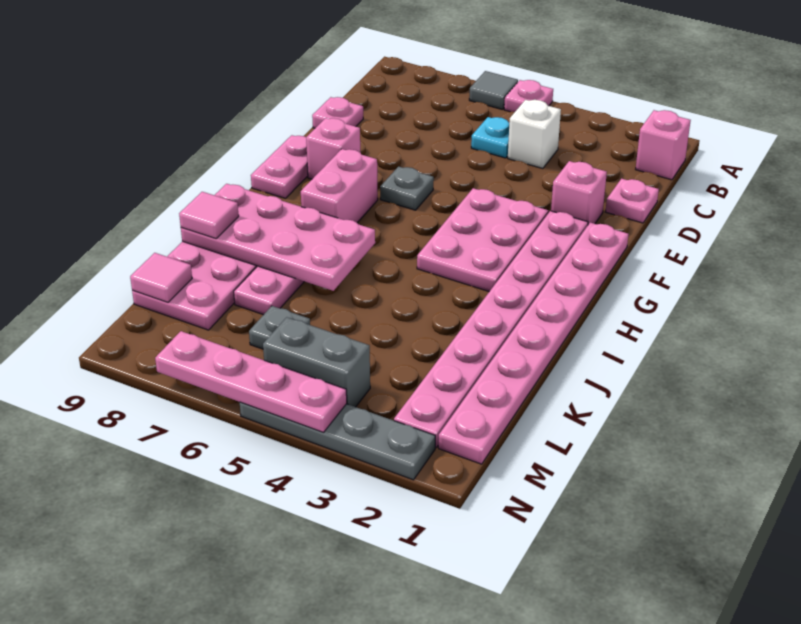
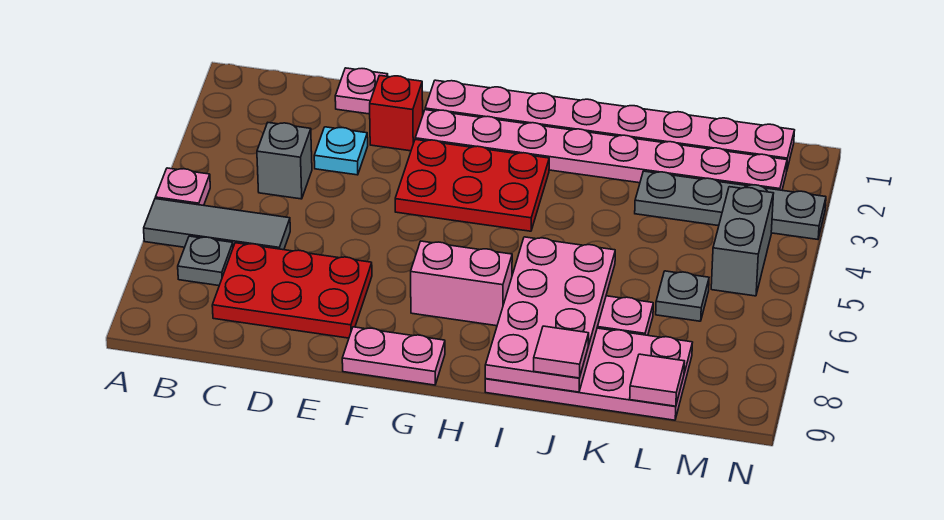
grey 1x1 tile [469,71,518,110] -> grey 1x3 tile [144,199,290,250]
pink 1x1 brick [636,110,691,180] -> none
white 1x1 brick [508,100,561,169] -> grey 1x1 brick [257,123,312,199]
cyan 1x1 plate [471,117,509,158] -> cyan 1x1 plate moved to [314,127,368,175]
none -> red 2x3 plate [212,243,372,338]
pink 1x1 plate [312,97,363,128] -> none
pink 1x1 brick [551,161,607,225] -> red 1x1 brick [370,75,423,151]
pink 2x3 plate [417,188,548,292] -> red 2x3 plate [395,139,549,231]
grey 1x1 plate [380,167,434,210] -> grey 1x1 plate moved to [178,236,233,286]
pink 1x1 brick [306,118,360,179] -> none
grey 1x4 plate [240,402,435,480] -> grey 1x4 plate turned to [635,171,826,239]
pink 1x4 plate [155,331,347,432] -> none

